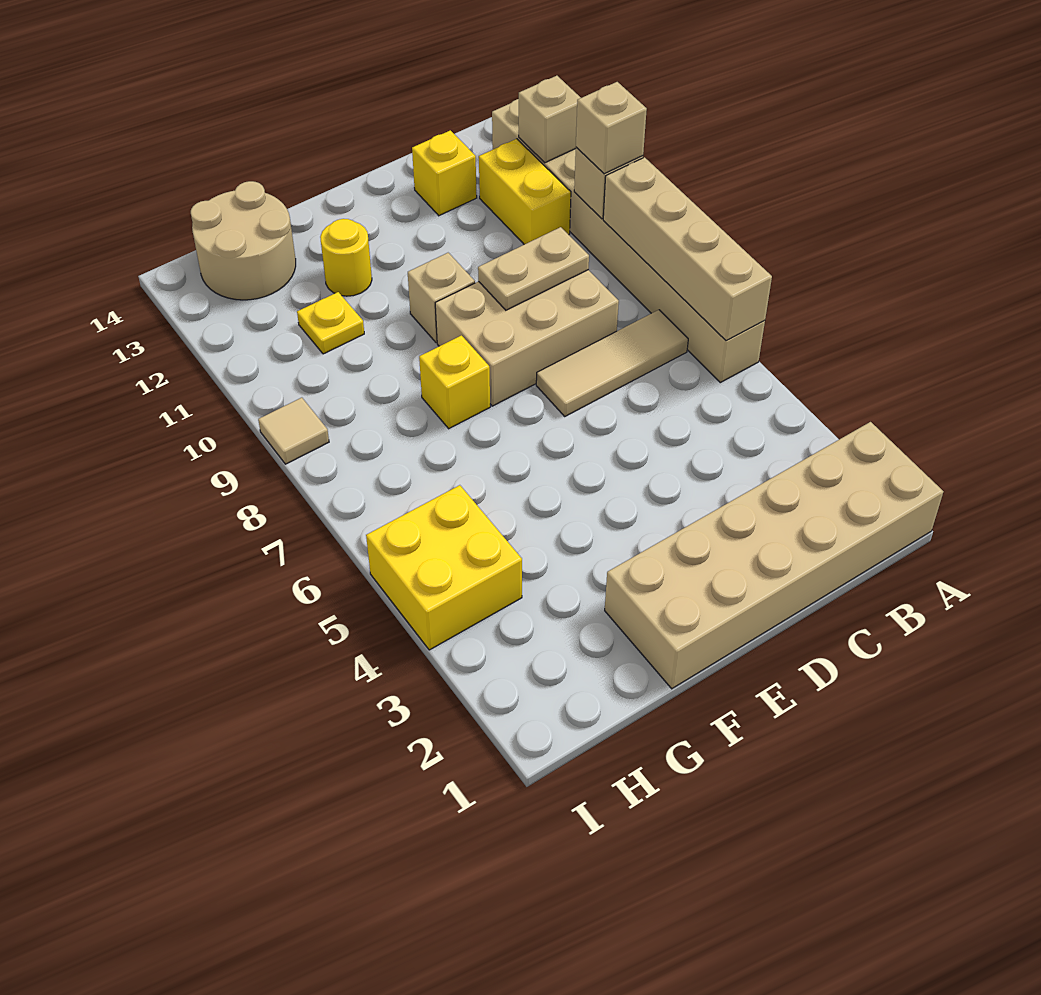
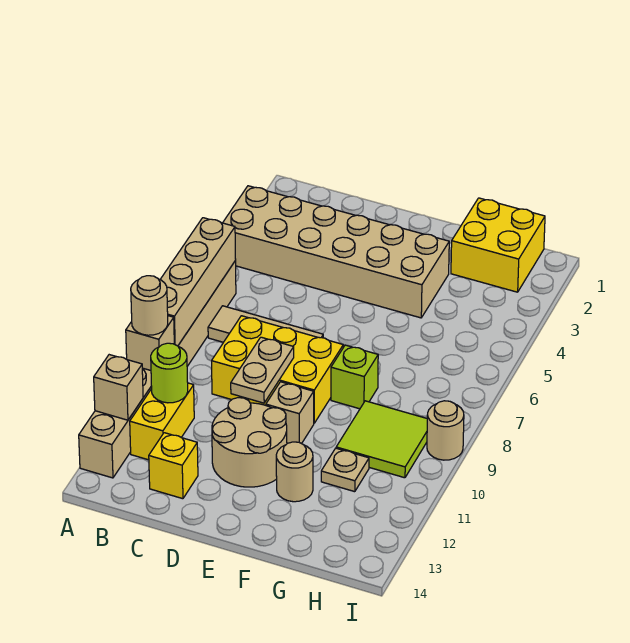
tan 2x6 brick [605,422,943,689] -> tan 2x6 brick moved to [223,186,449,318]
tan 1x1 brick [576,82,647,174] -> tan 1x1 round brick [131,276,168,335]
none -> lime 1x1 round brick [151,343,188,403]
tan 2x3 brick [435,270,619,406] -> yellow 2x3 brick [212,316,343,423]
tan 1x2 plate [478,227,589,310] -> tan 1x2 plate turned to [231,337,294,403]
yellow 1x1 brick [419,335,490,429] -> lime 1x1 brick [331,345,378,409]
yellow 1x1 round brick [320,219,372,296] -> tan 1x1 round brick [276,442,313,502]
none -> lime 2x2 tile [336,401,427,478]
yellow 1x1 plate [297,292,364,354] -> tan 1x1 plate [321,448,369,492]
tan 2x2 round brick [191,181,296,300] -> tan 2x2 round brick moved to [212,398,287,487]
yellow 2x2 brick [366,485,522,650] -> yellow 2x2 brick moved to [451,198,545,292]
tan 1x1 tile [258,398,329,464] -> tan 1x1 round brick [427,401,464,460]

